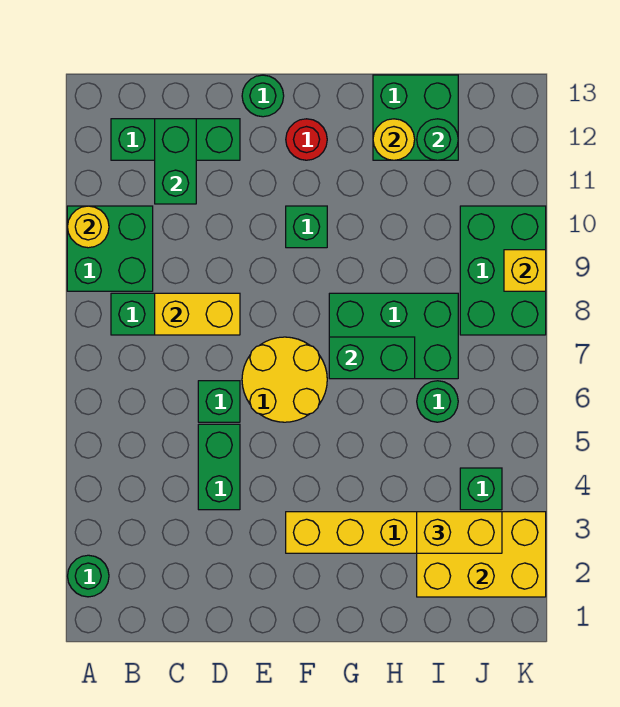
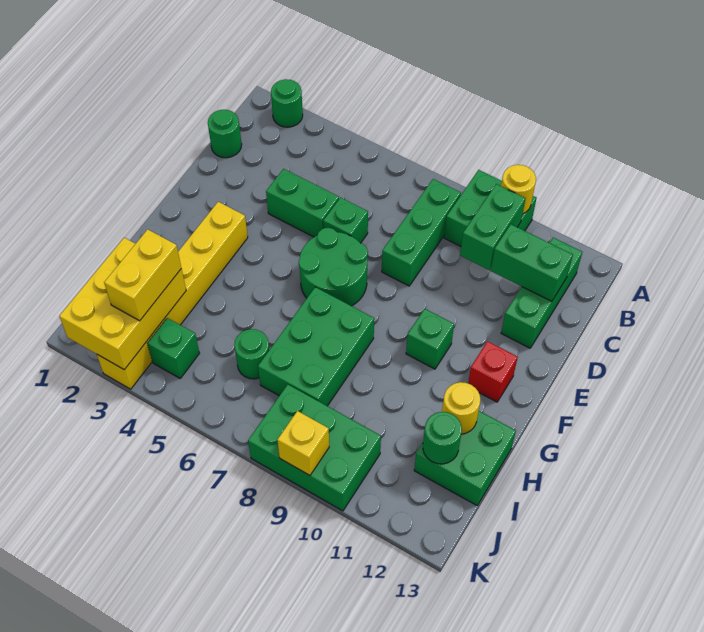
yellow 1x2 brick [155,293,240,335] -> none
yellow 2x2 round brick [242,337,327,422] -> green 2x2 round brick [299,228,368,306]
green 1x1 round brick [242,75,284,117] -> green 1x1 round brick moved to [208,110,242,158]
red 1x1 round brick [286,119,327,160] -> red 1x1 brick [468,341,518,402]
green 1x2 brick [329,337,415,379] -> green 1x2 brick moved to [460,184,526,270]

